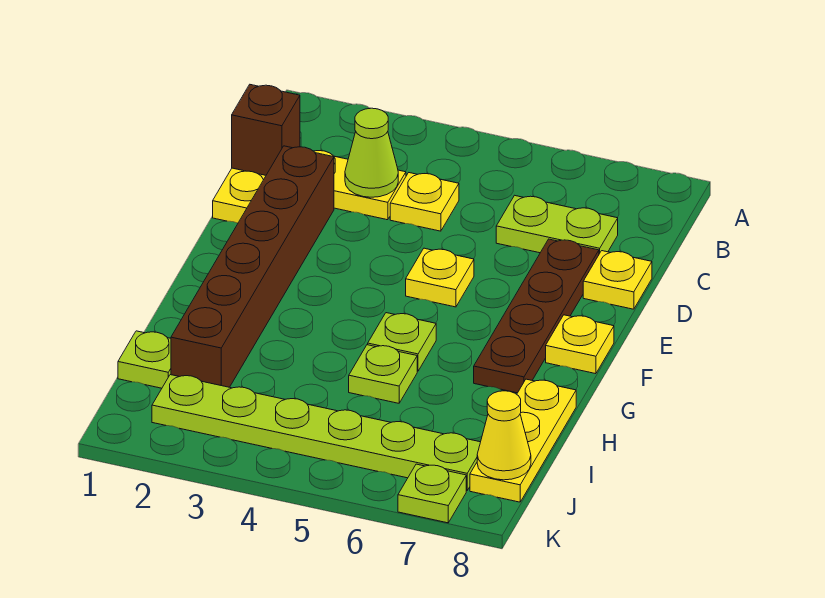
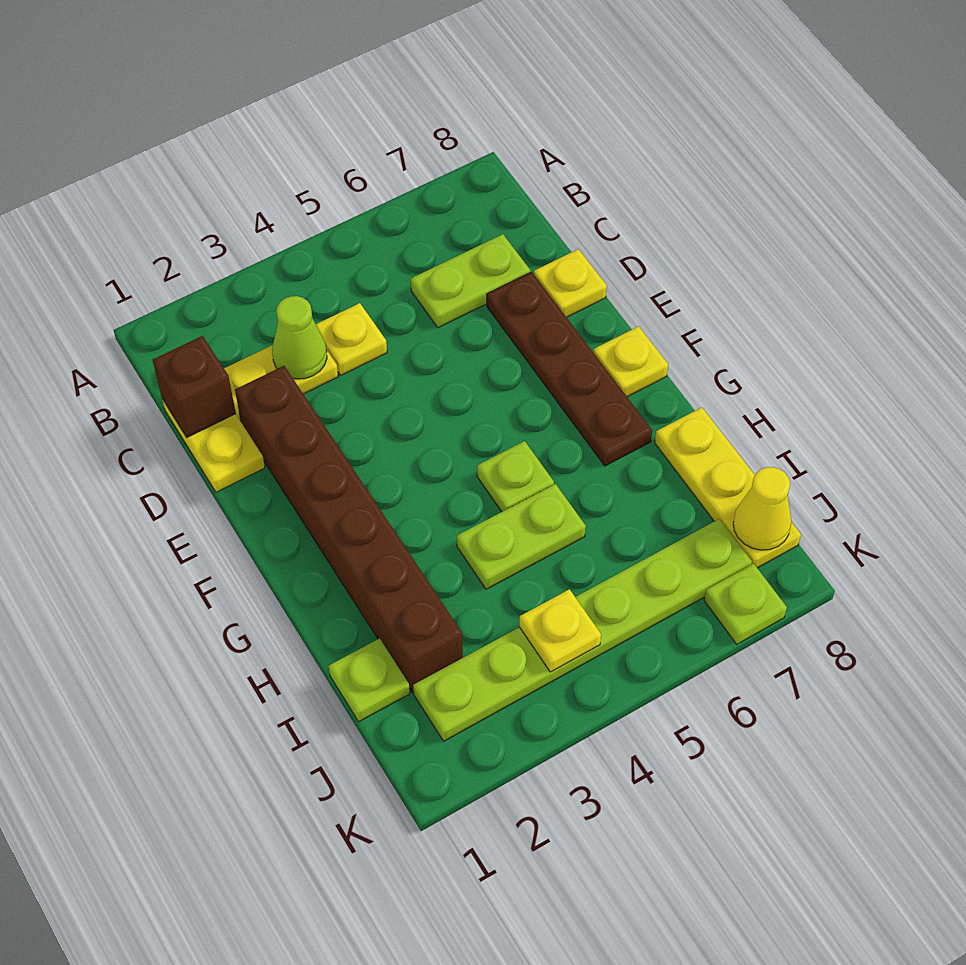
yellow 1x1 plate [406,248,474,307] -> yellow 1x1 plate moved to [519,589,601,672]
lime 1x1 plate [349,345,417,403] -> lime 1x2 plate [457,484,586,589]

